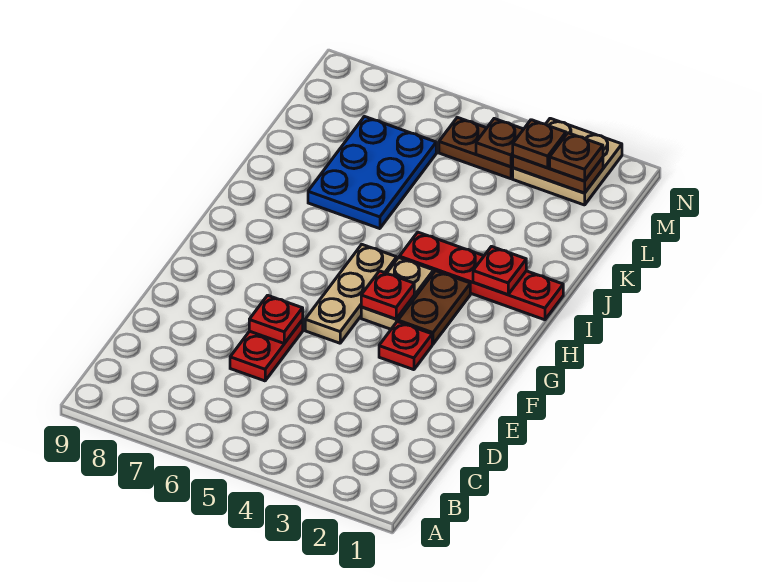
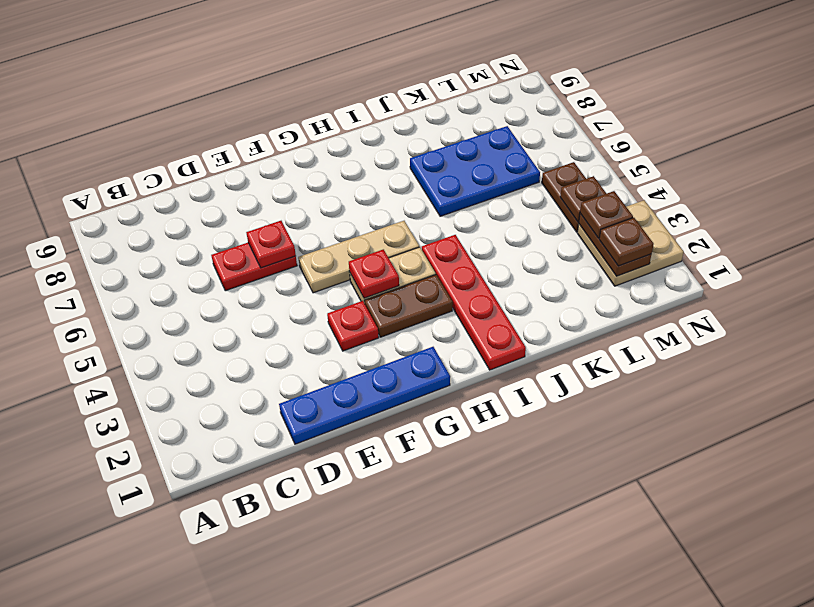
none -> blue 1x4 plate [279,347,450,444]
red 1x1 plate [473,247,526,295] -> none

